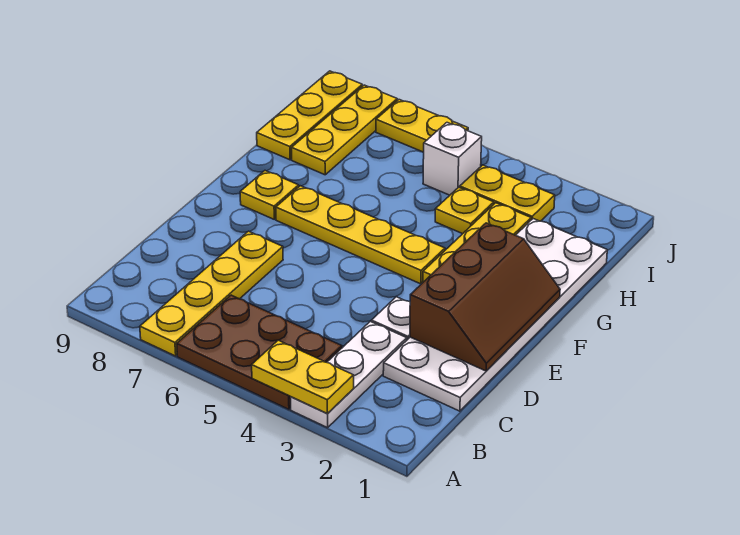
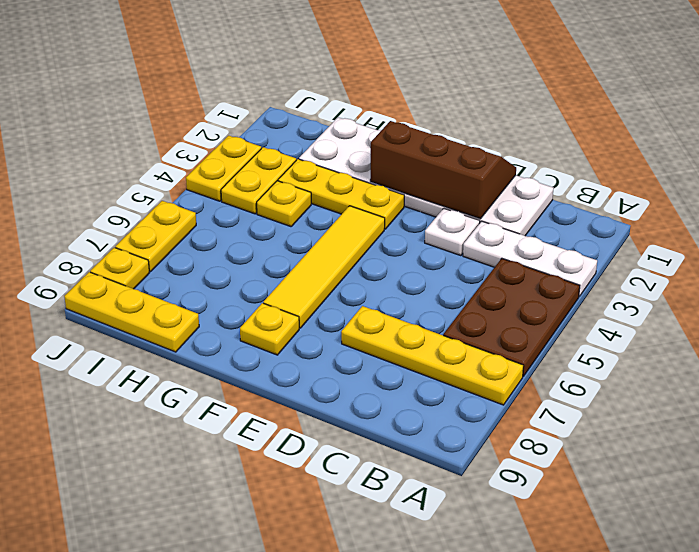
yellow 1x2 plate [252,340,354,414] -> yellow 1x2 plate moved to [186,136,261,201]
yellow 1x4 plate [276,186,445,284] -> yellow 1x4 tile [263,206,385,328]
yellow 1x3 plate [292,85,397,175] -> yellow 1x1 plate [90,247,150,289]
white 1x1 brick [423,123,482,195] -> none

